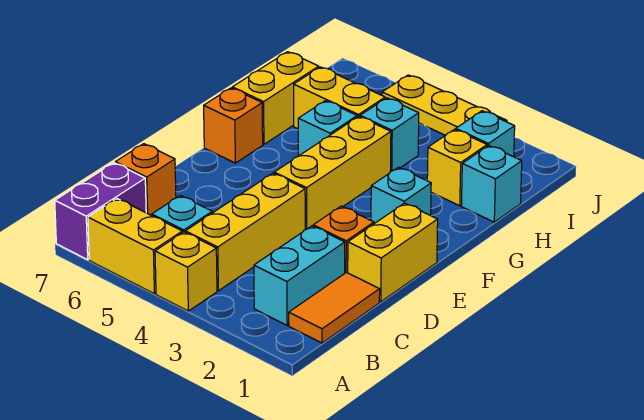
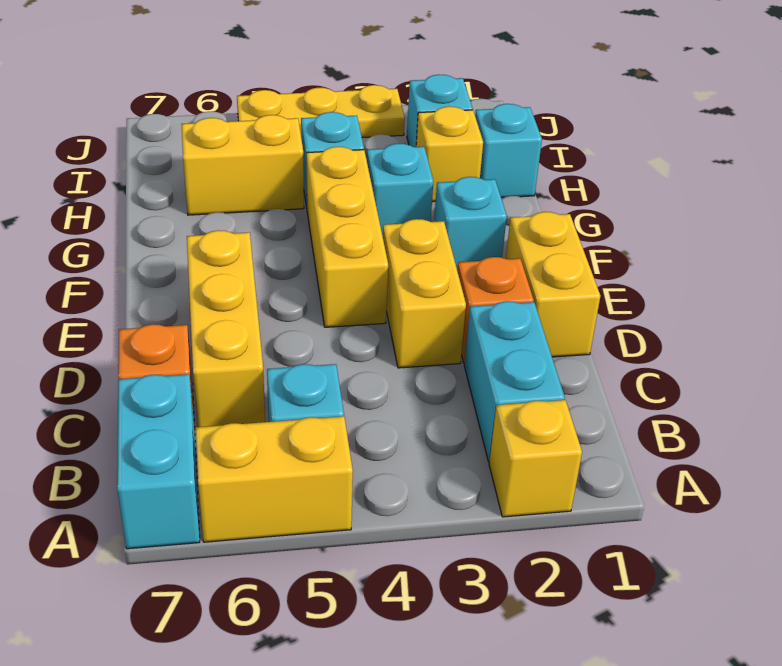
yellow 1x1 brick [155,232,217,311] -> yellow 1x1 brick moved to [489,400,582,517]
purple 1x2 brick [55,163,146,260] -> cyan 1x2 brick [117,374,200,549]
orange 1x2 tile [289,272,380,343] -> none
yellow 1x3 brick [185,173,305,291] -> yellow 1x3 brick moved to [187,230,265,427]
orange 1x1 brick [204,88,263,163] -> none
cyan 1x1 brick [298,101,357,156] -> cyan 1x1 brick moved to [367,144,433,236]
yellow 1x2 brick [232,52,319,144] -> yellow 1x2 brick moved to [383,219,466,368]

